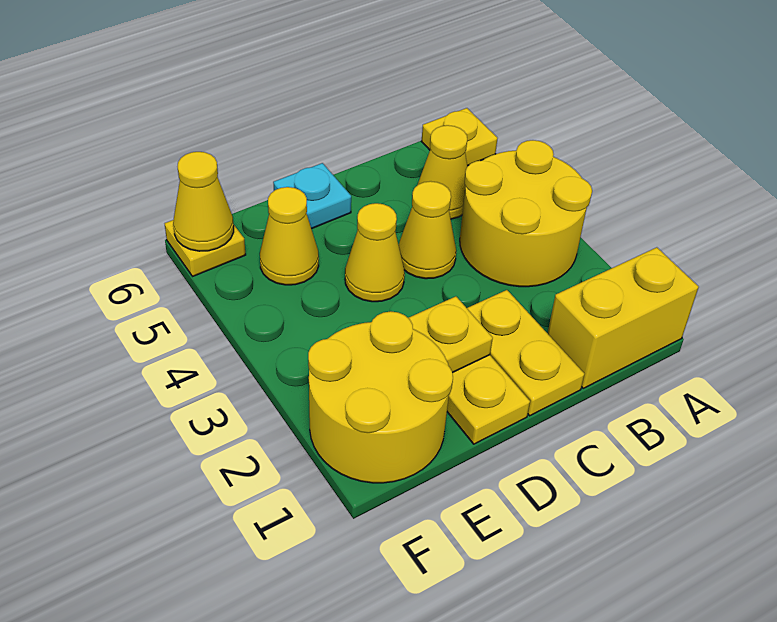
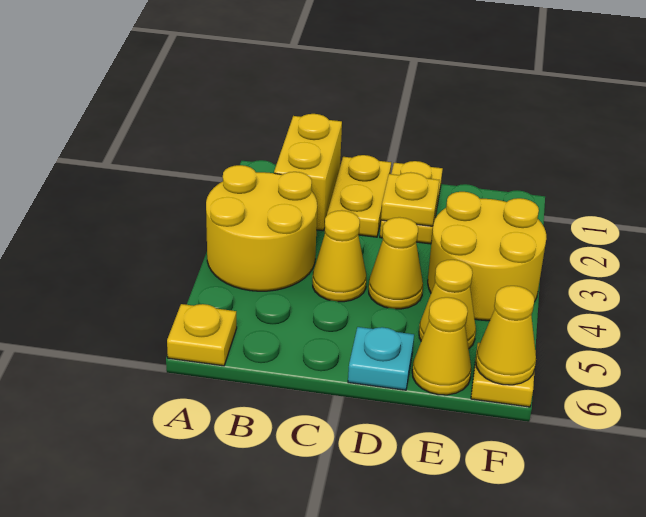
yellow 1x2 brick [548,247,699,388] -> yellow 1x2 brick turned to [274,114,342,231]
yellow 1x1 cone [418,125,467,219] -> yellow 1x1 cone moved to [412,297,471,395]
yellow 2x2 round brick [308,311,453,483] -> yellow 2x2 round brick moved to [428,192,546,321]

